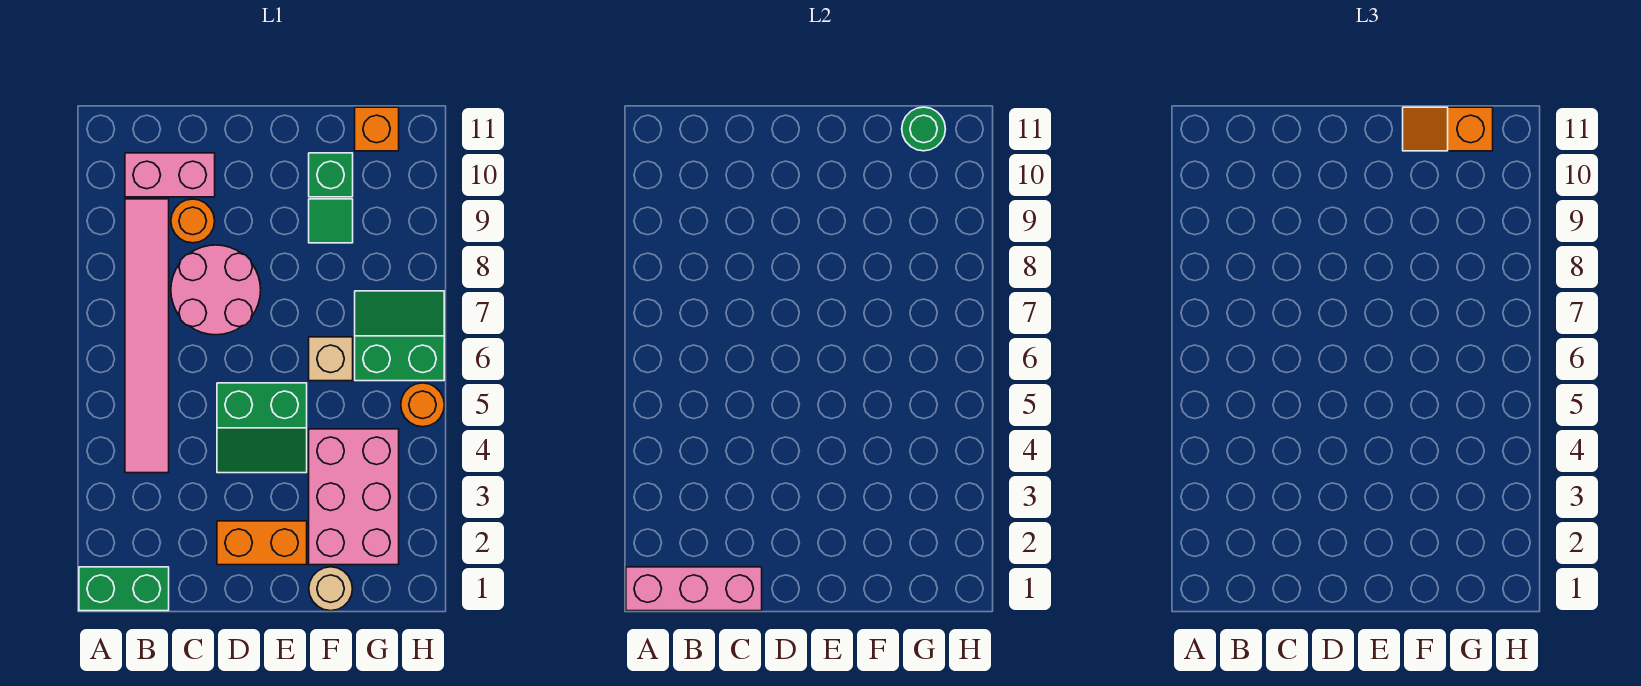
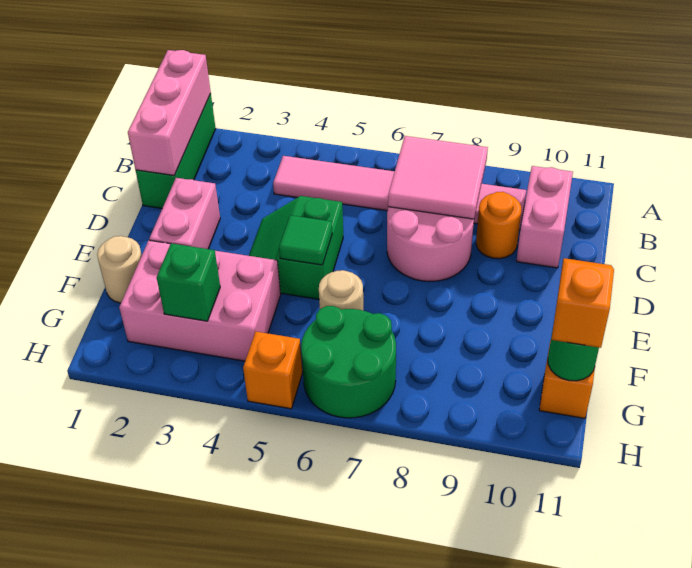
green 1x2 brick [79,567,169,611] -> green 1x3 brick [136,94,216,208]
none -> pink 2x2 tile [388,136,488,219]
orange 1x2 brick [217,521,307,565] -> pink 1x2 brick [149,178,220,249]
tan 1x1 brick [309,337,353,381] -> tan 1x1 round brick [319,270,363,310]
green 1x1 tile [309,199,353,243] -> green 1x1 tile moved to [279,215,332,265]
green 1x1 brick [309,153,353,197] -> green 1x1 brick moved to [157,243,220,321]
green 2x2 slope [355,291,444,381] -> green 2x2 round brick [301,306,396,418]
orange 1x1 round brick [401,383,444,427] -> orange 1x1 brick [243,332,303,409]

